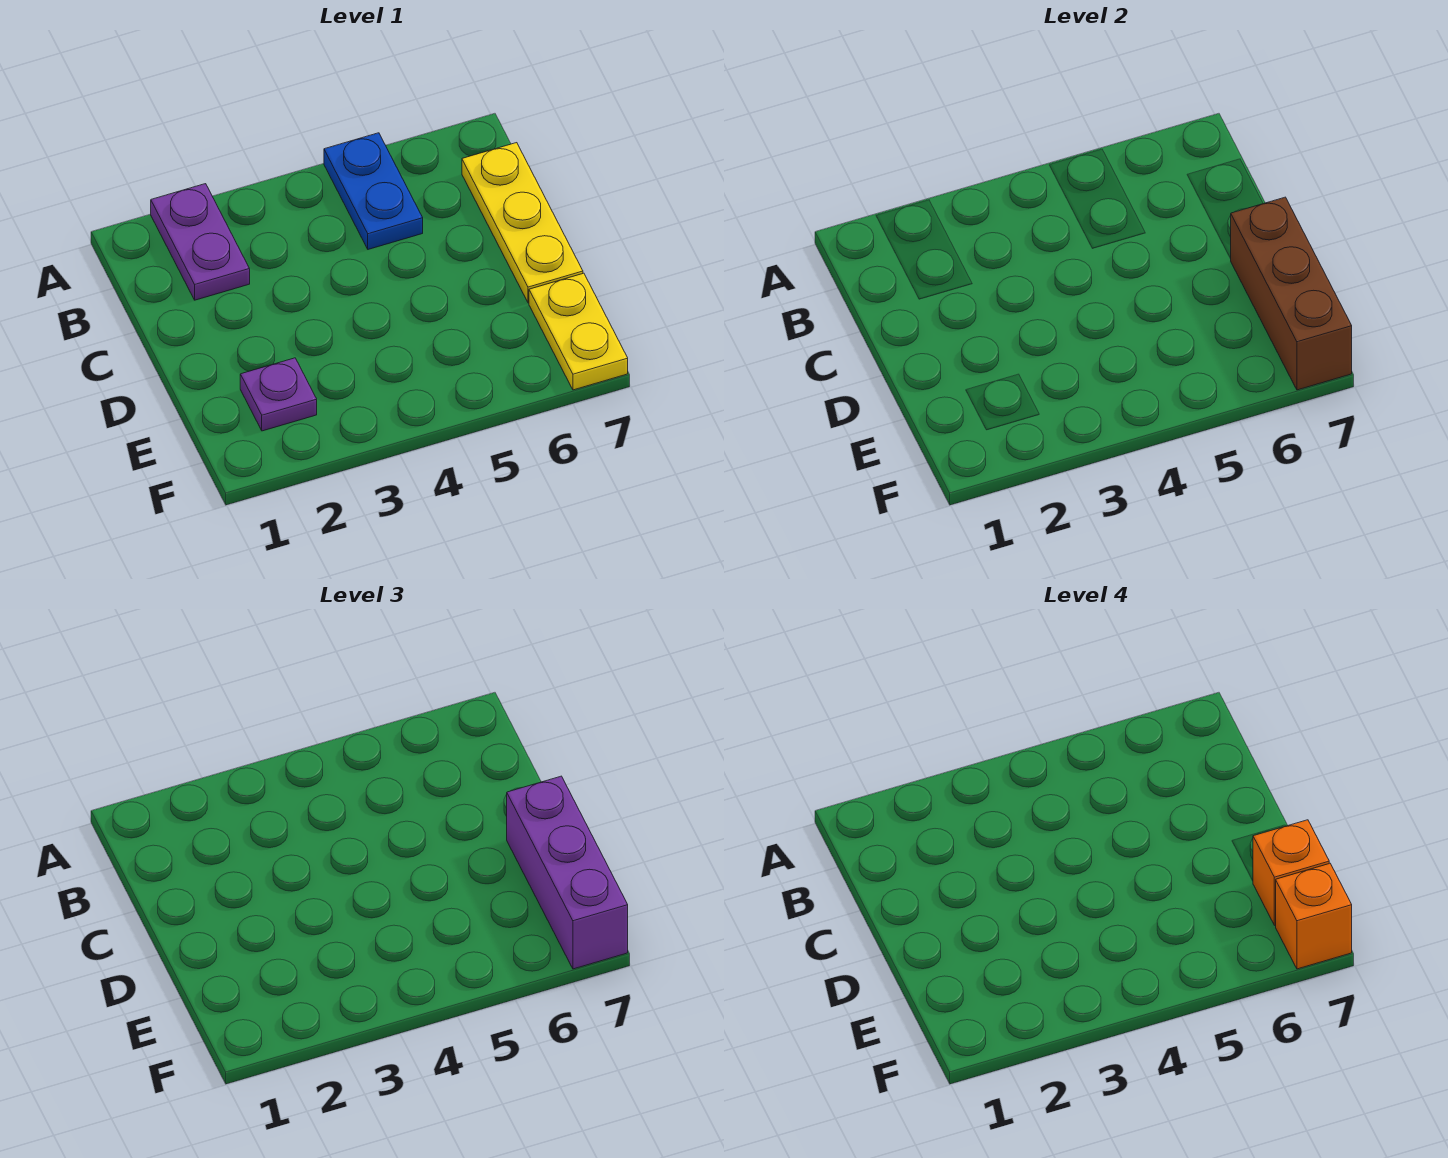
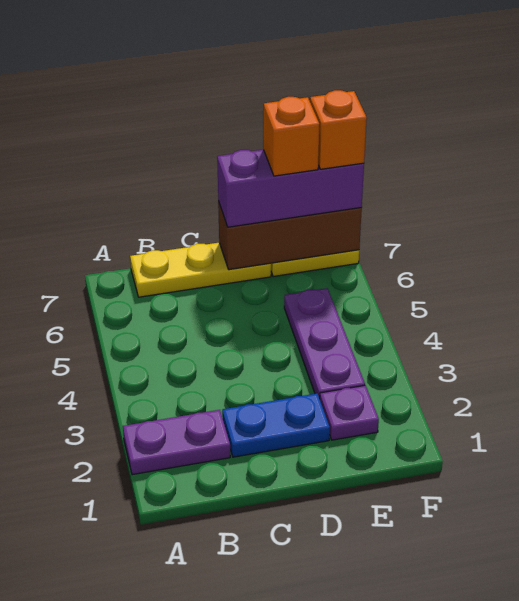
blue 1x2 plate [324,133,423,249] -> blue 1x2 plate moved to [222,394,330,457]
none -> purple 1x3 plate [284,288,365,398]

